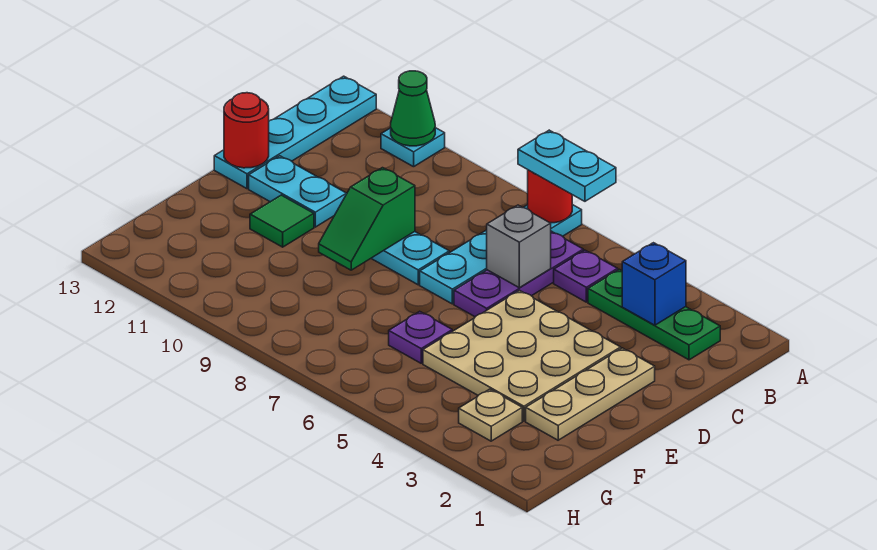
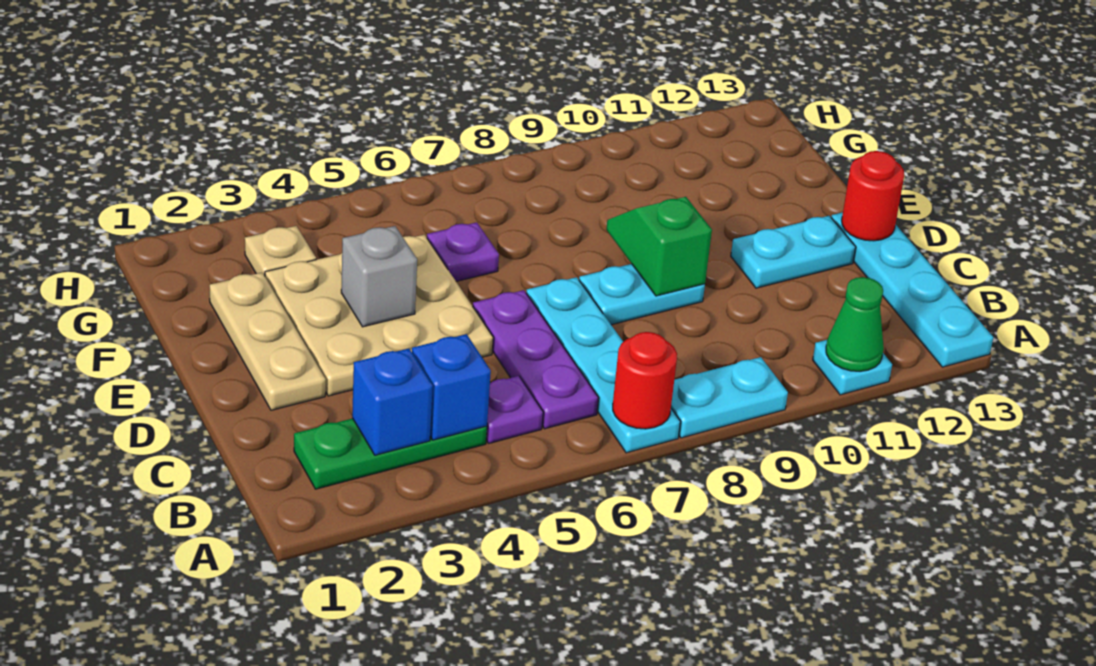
cyan 1x2 plate [518,130,616,201] -> cyan 1x2 plate moved to [671,357,788,438]
none -> blue 1x1 brick [412,334,491,440]
grey 1x1 brick [487,205,551,288] -> grey 1x1 brick moved to [341,226,417,327]
green 1x1 tile [250,195,314,247] -> none

